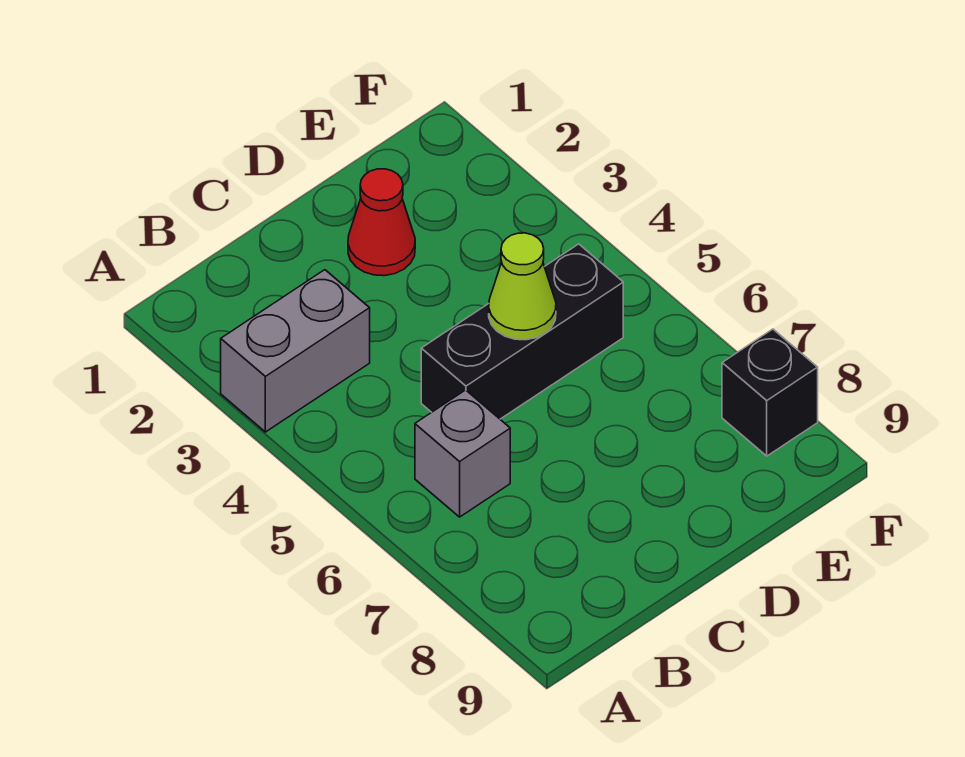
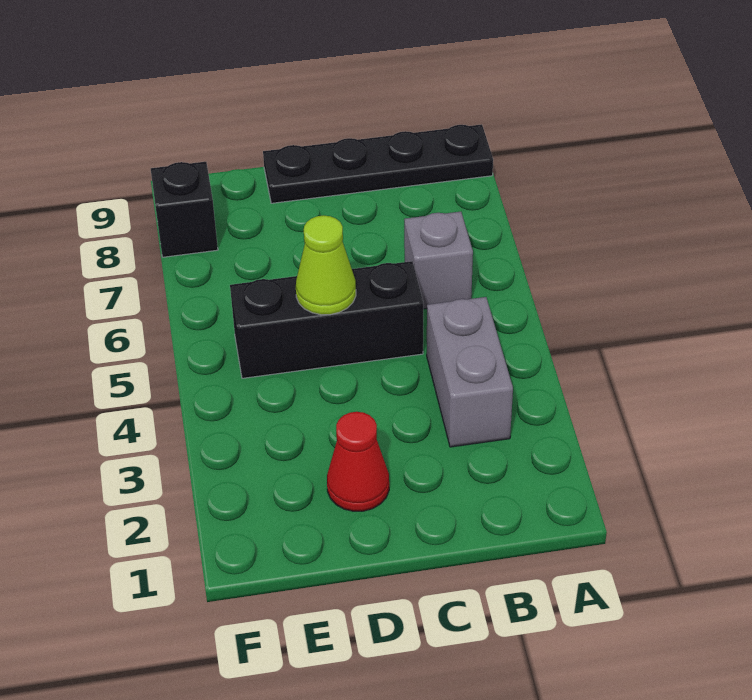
grey 1x2 brick [221,270,370,432] -> grey 1x2 brick turned to [427,297,513,447]
none -> black 1x4 plate [263,124,493,203]

